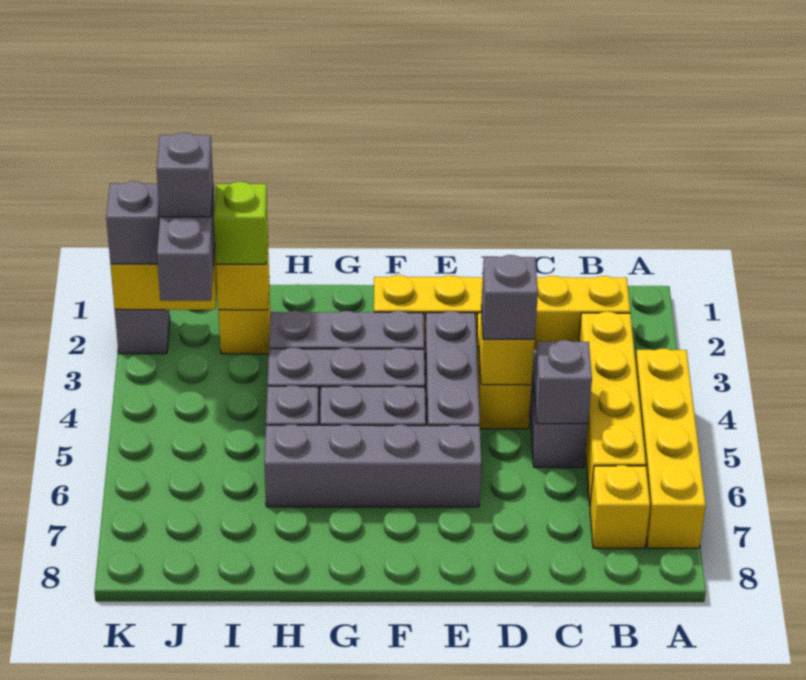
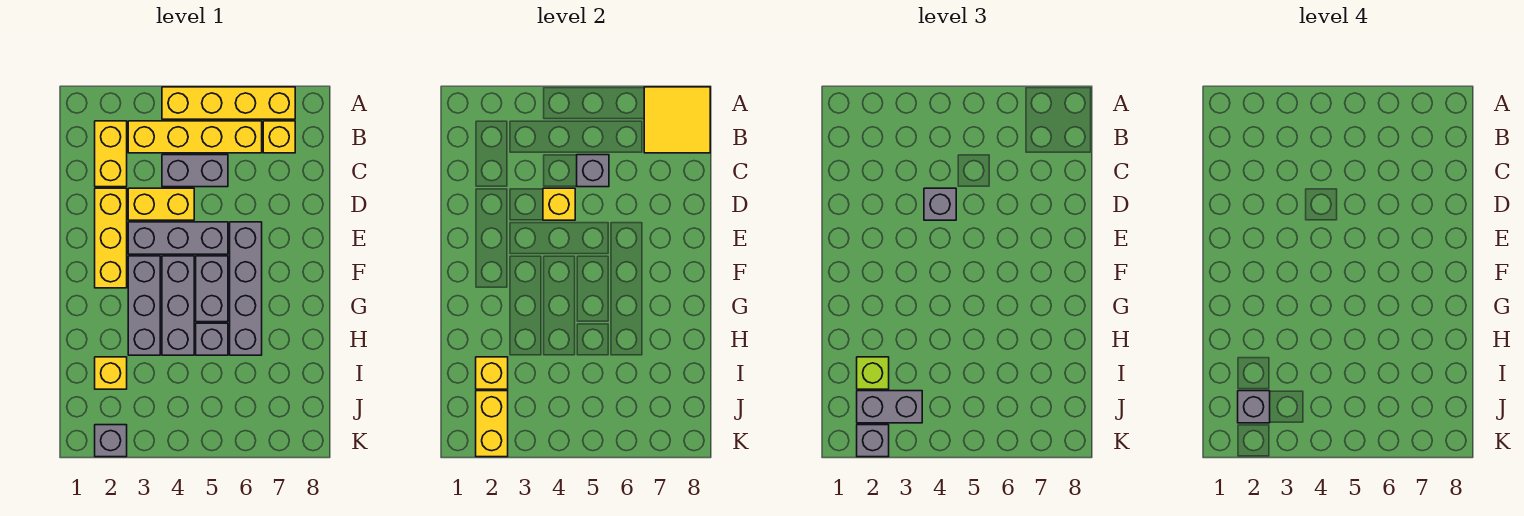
none -> yellow 2x2 tile [644,87,710,153]

